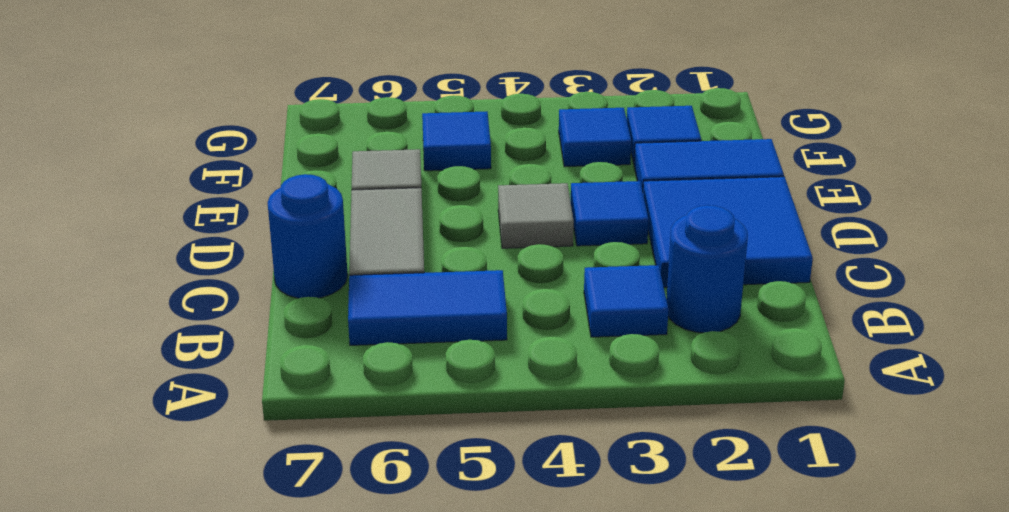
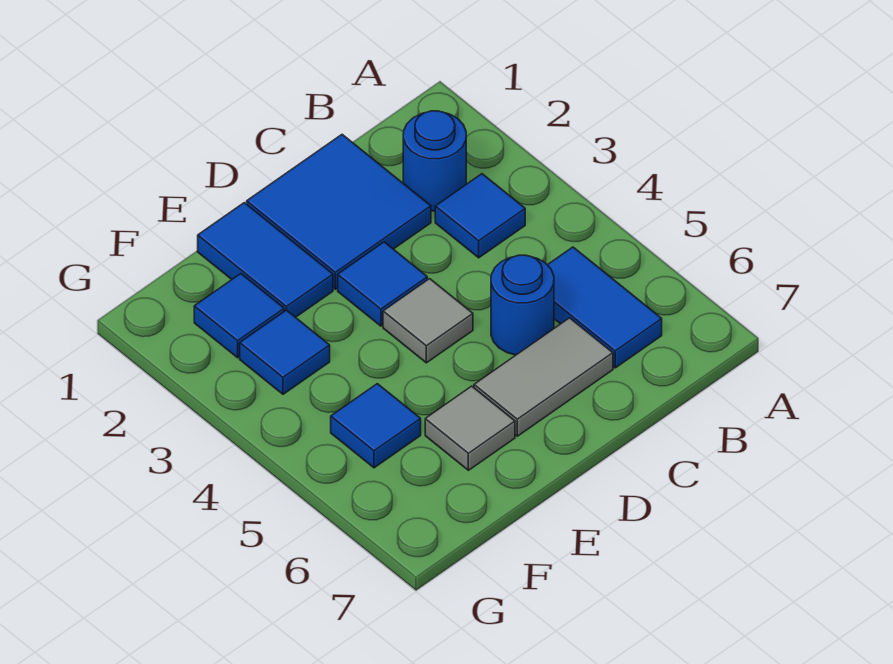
blue 1x1 round brick [268,174,348,298] -> blue 1x1 round brick moved to [491,255,554,355]

